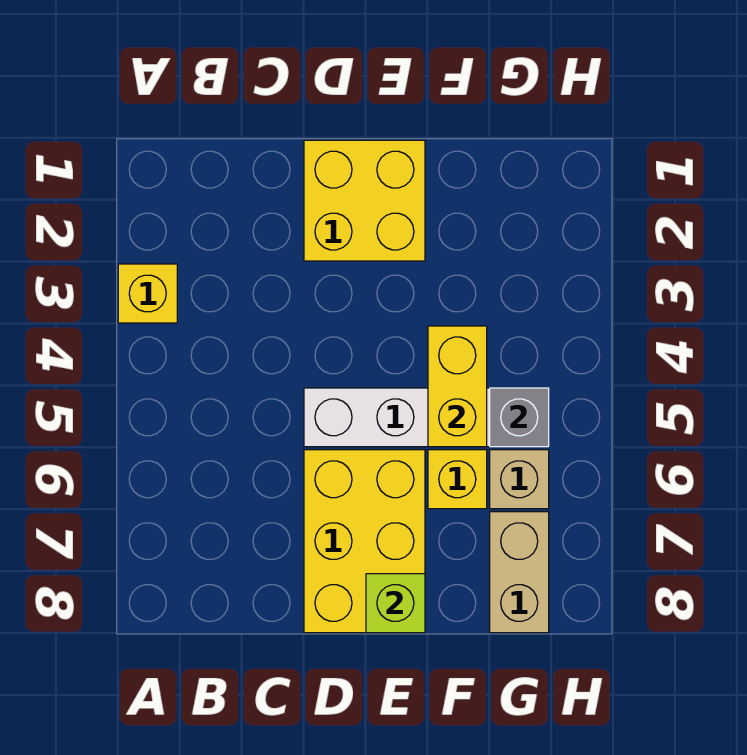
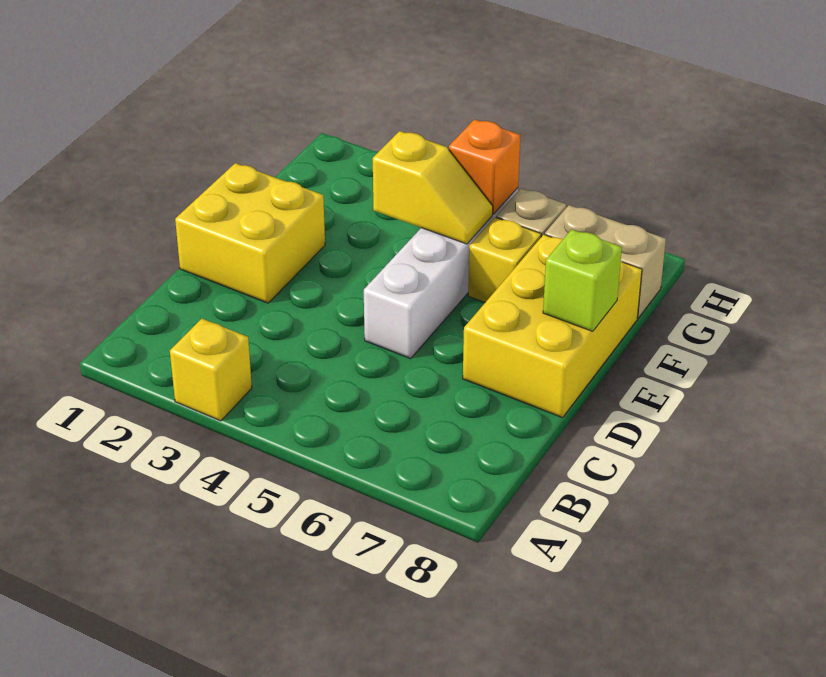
yellow 2x3 brick [304,450,425,633] -> yellow 2x3 brick turned to [463,235,642,418]
yellow 1x2 brick [428,326,487,447] -> yellow 1x2 slope [373,131,493,244]
grey 1x1 brick [490,388,549,447] -> orange 1x1 brick [449,119,520,214]

